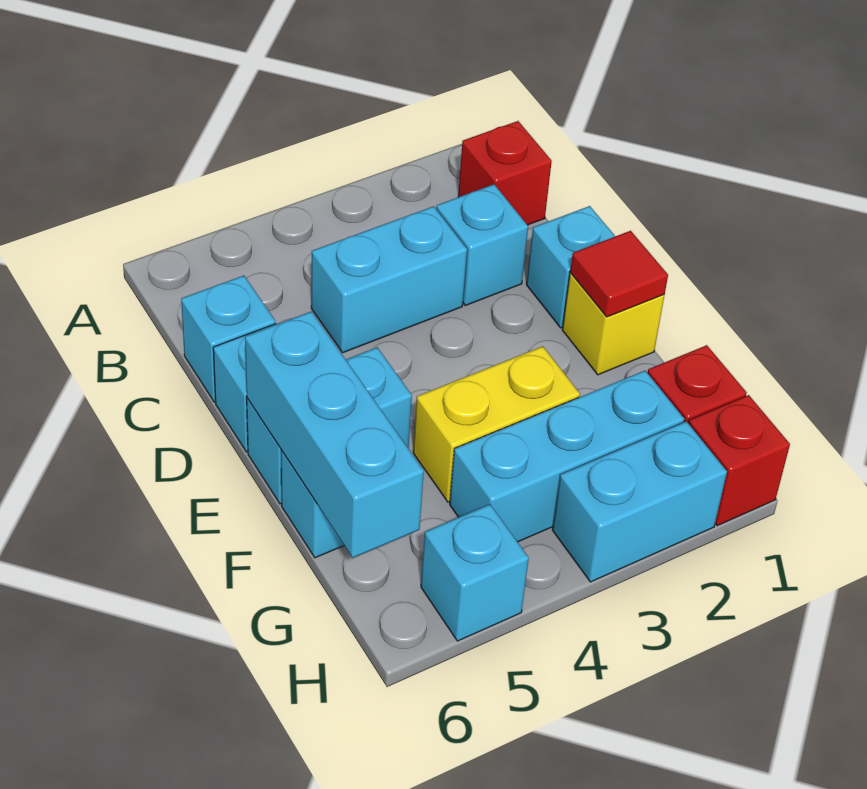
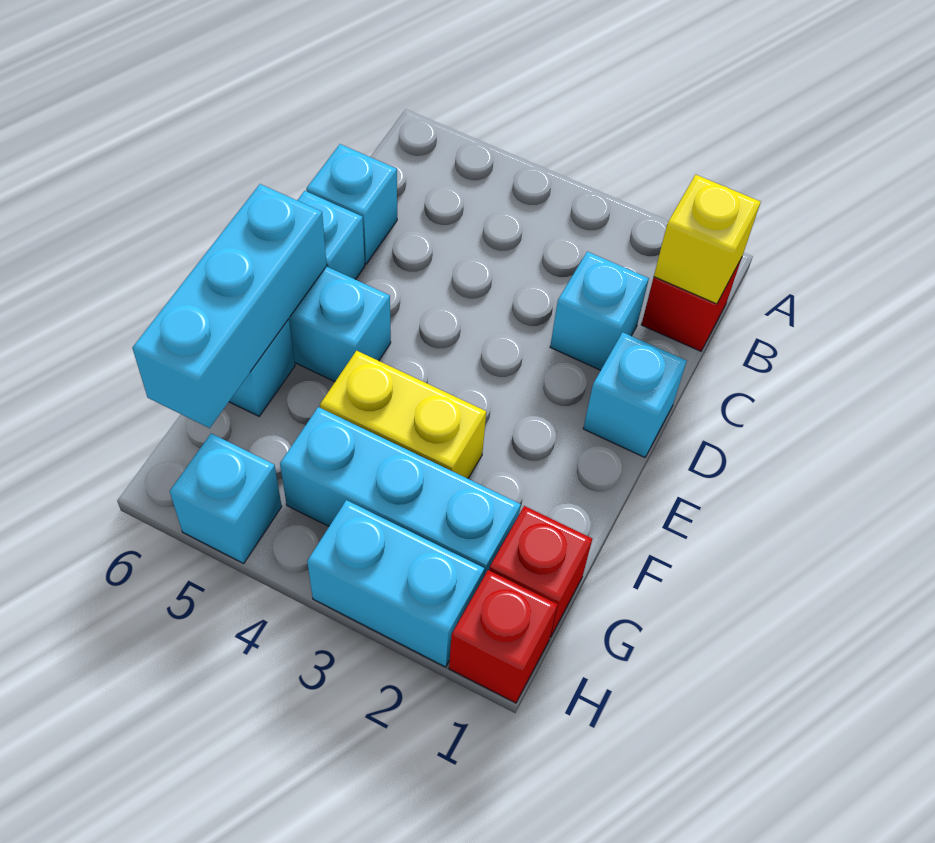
cyan 1x2 brick [311,206,467,353] -> none
yellow 1x1 brick [562,273,664,375] -> yellow 1x1 brick moved to [654,175,761,304]
red 1x1 tile [570,231,668,317] -> none

